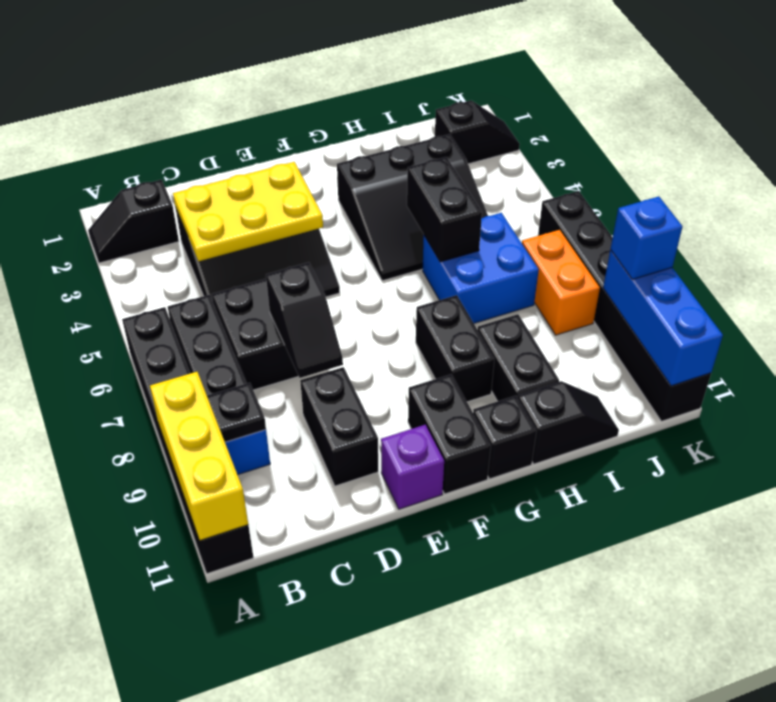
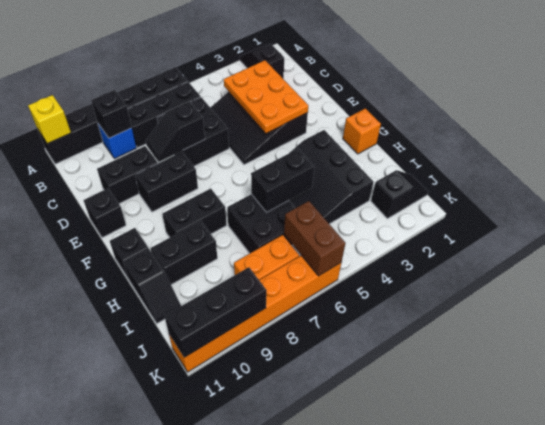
yellow 1x3 brick [150,372,248,541] -> yellow 1x1 brick [28,95,71,144]
black 1x1 plate [207,383,266,442] -> black 1x1 brick [91,90,132,138]
yellow 2x3 plate [173,162,323,261] -> orange 2x3 plate [224,60,308,133]
purple 1x1 brick [381,425,444,509] -> black 1x1 brick [83,188,126,238]
black 1x2 brick [408,374,491,494] -> black 1x2 brick moved to [135,152,198,212]
none -> orange 1x1 brick [343,108,381,154]
blue 2x2 brick [423,213,539,323] -> black 2x2 brick [227,194,295,253]
black 1x2 slope [435,101,520,164] -> black 1x2 slope turned to [371,170,428,219]
none -> brown 1x2 brick [284,201,345,276]
black 1x6 brick [538,191,711,421] -> orange 1x6 brick [169,255,341,372]
blue 1x3 brick [603,250,723,386] -> black 1x3 brick [164,267,267,357]
blue 1x1 brick [611,196,683,279] -> none

